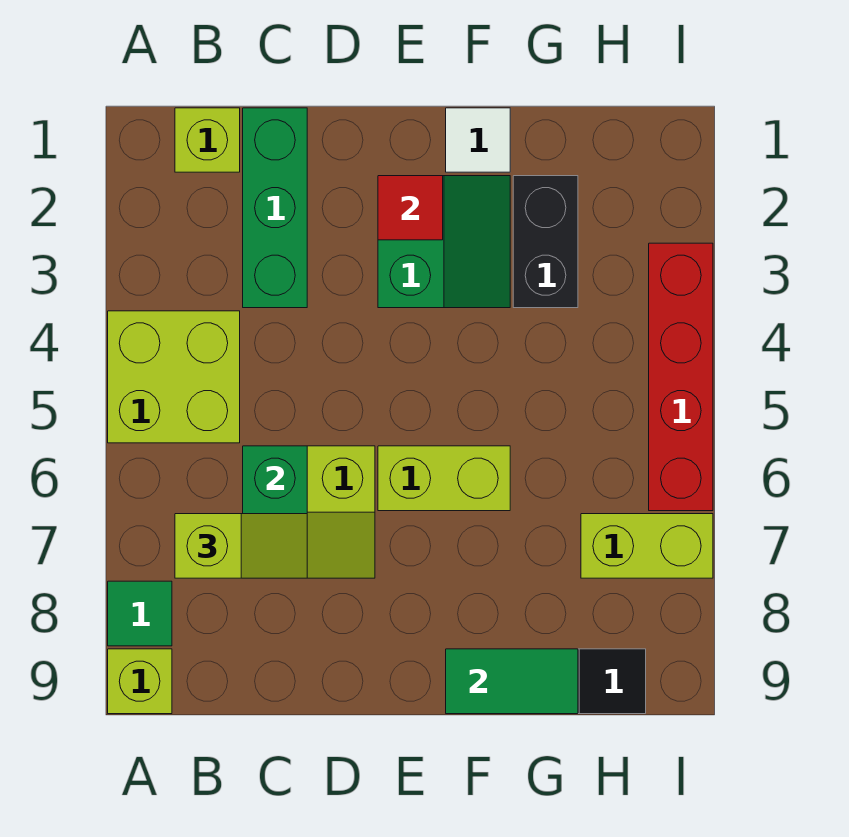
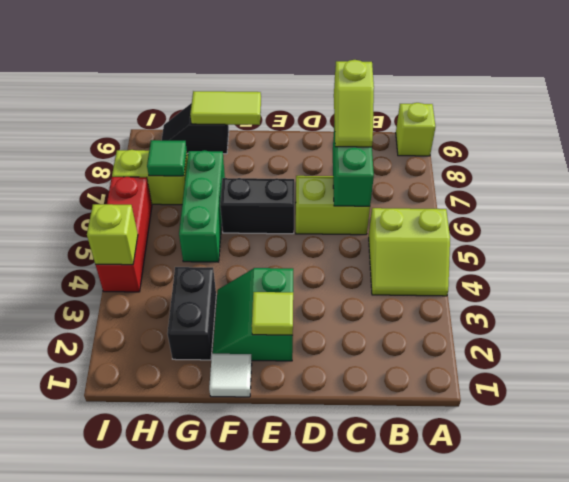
lime 2x2 brick [108,311,240,443] -> lime 2x2 slope [369,208,450,296]
green 1x1 tile [108,581,172,646] -> green 1x1 tile moved to [147,140,187,176]
lime 1x1 brick [175,108,240,172] -> lime 1x1 brick moved to [87,204,138,265]
lime 1x2 slope [175,514,307,578] -> lime 1x2 slope turned to [334,60,374,147]
green 1x3 brick [243,108,307,308] -> green 1x3 brick moved to [179,150,225,262]
red 1x1 tile [378,176,443,240] -> lime 1x1 tile [252,292,293,335]
lime 1x2 brick [378,446,510,511] -> black 1x2 brick [220,178,294,234]
green 1x2 tile [446,649,578,714] -> lime 1x2 tile [190,91,261,125]
red 1x4 brick [649,243,713,511] -> red 1x3 brick [95,177,152,292]

